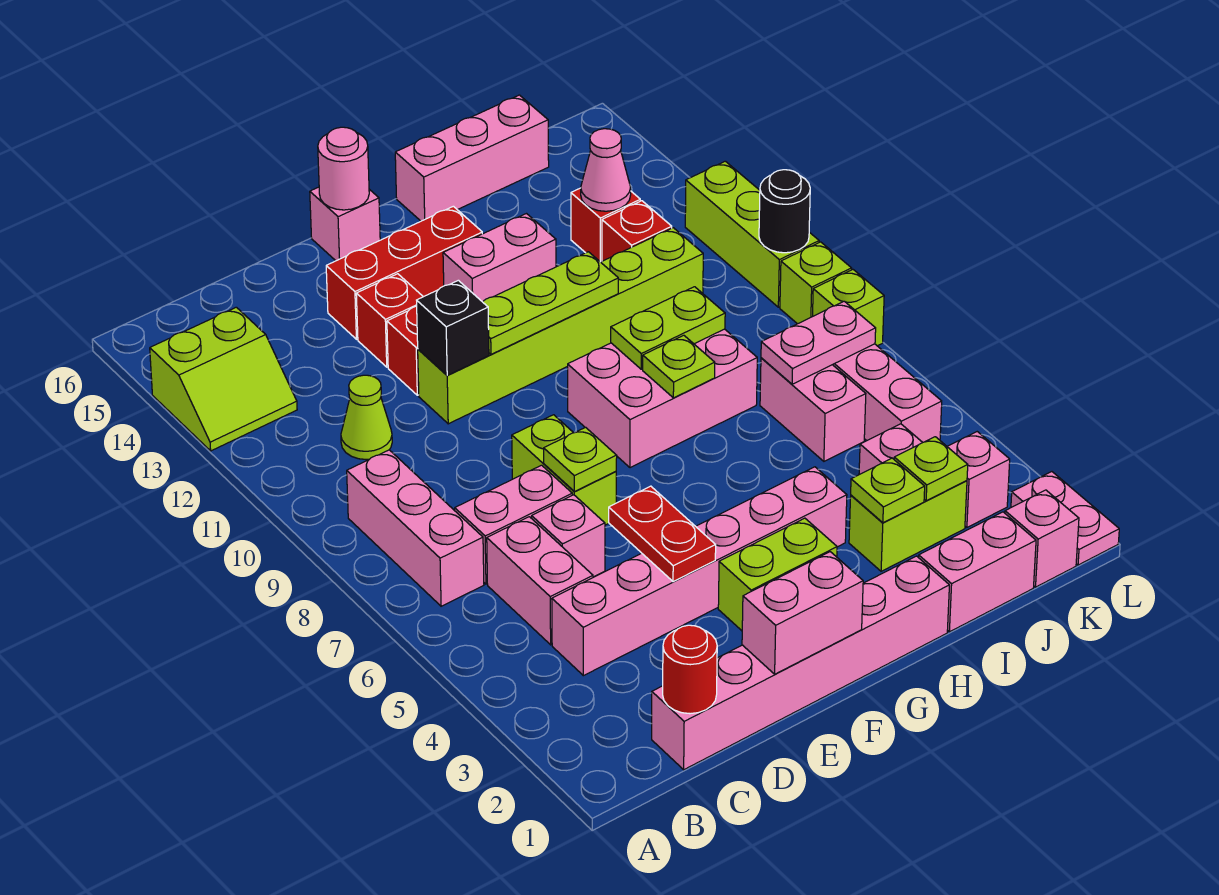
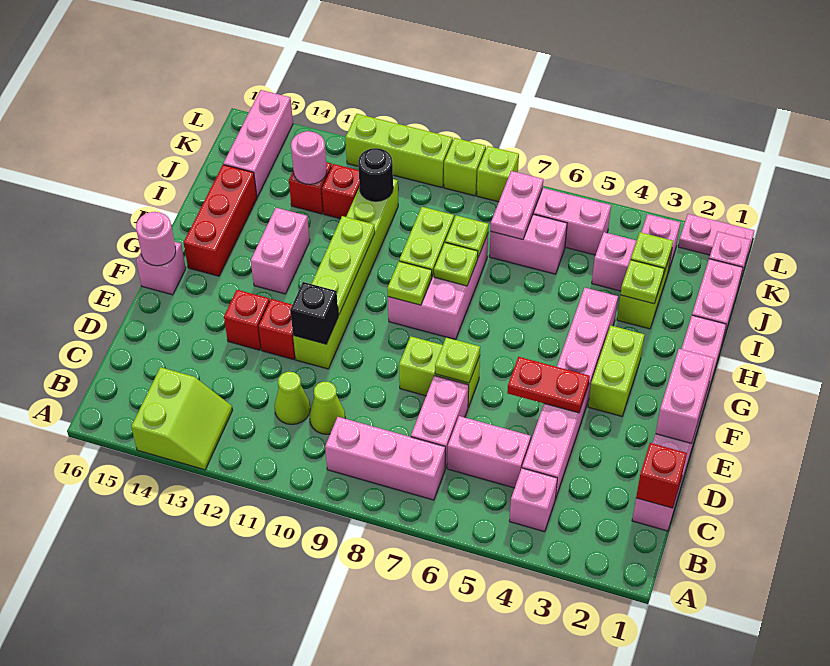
red 1x1 round brick [663,625,717,714] -> red 1x1 brick [636,443,687,508]
none -> lime 1x1 cone [309,382,345,434]
pink 1x1 brick [532,495,605,577] -> pink 1x1 brick moved to [510,468,557,532]
red 1x3 brick [326,206,482,339] -> red 1x3 brick moved to [184,165,257,276]
none -> lime 1x1 plate [387,261,432,305]
pink 1x3 brick [395,95,549,221] -> pink 1x3 brick moved to [223,90,293,197]
none -> lime 1x1 plate [445,215,489,257]
pink 1x1 cone [581,129,631,211] -> pink 1x1 round brick [291,131,327,184]
black 1x1 round brick [759,170,810,253] -> black 1x1 round brick moved to [358,148,393,201]

